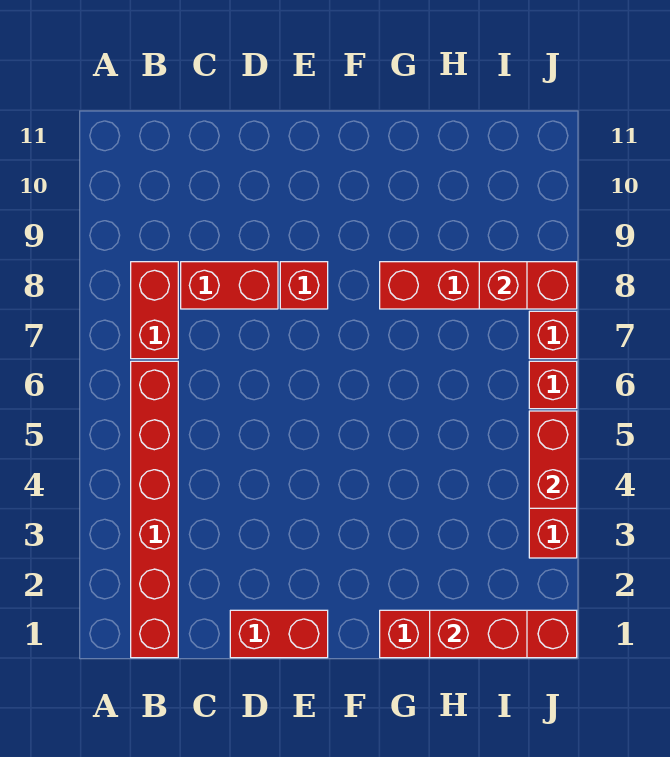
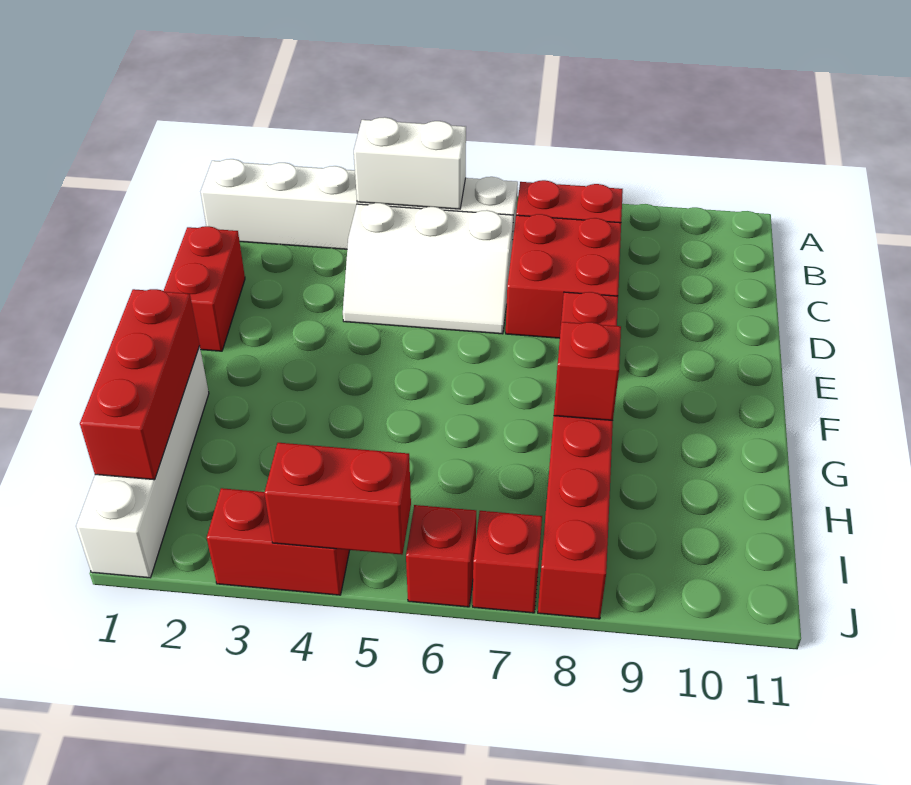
red 1x6 brick [131,361,178,658] -> white 1x6 brick [201,159,518,249]
none -> white 1x2 brick [354,117,466,209]
none -> white 2x3 slope [343,203,513,334]
red 1x2 brick [181,262,278,309] -> red 2x2 brick [506,214,621,338]
red 1x4 brick [380,610,577,658] -> white 1x4 brick [76,346,209,578]
red 1x2 brick [430,610,527,658] -> red 1x3 brick [80,289,200,480]
red 1x1 brick [479,262,527,309] -> red 1x1 brick moved to [554,322,621,420]

